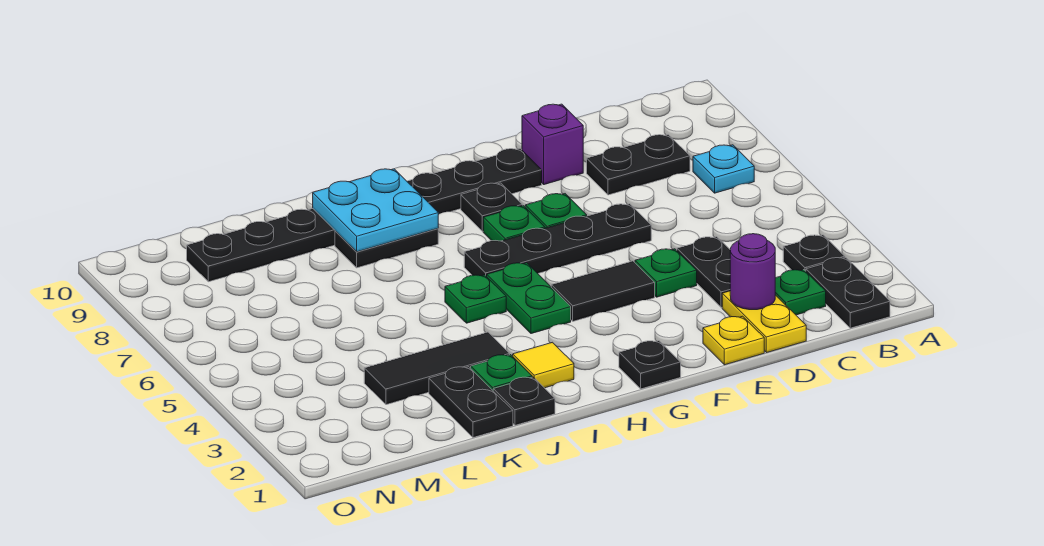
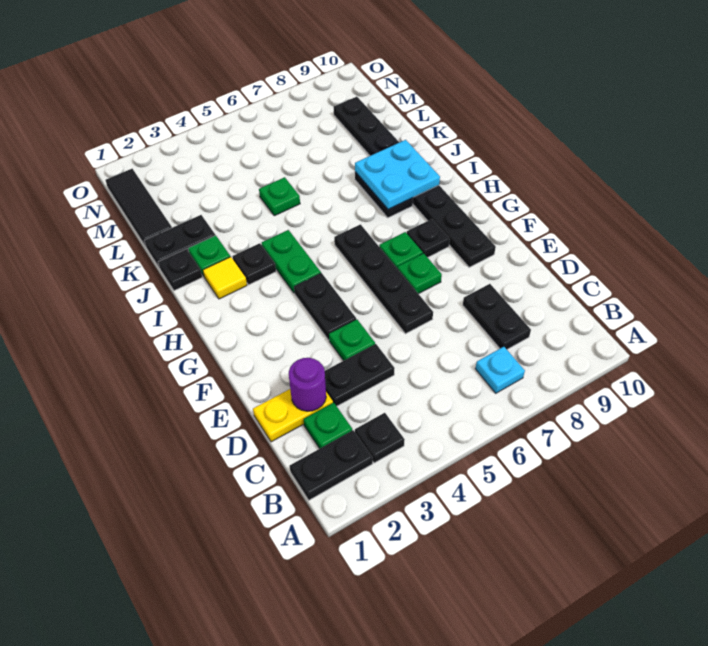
yellow 1x1 plate [703,316,764,365] -> none
purple 1x1 brick [522,104,583,185] -> none
black 1x2 tile [551,261,655,321] -> black 1x2 plate [294,273,356,340]
black 1x1 plate [619,341,681,389] -> black 1x1 plate moved to [233,243,276,285]
green 1x2 plate [487,263,571,334] -> green 1x2 plate turned to [262,230,321,293]
green 1x1 plate [445,275,506,323] -> green 1x1 plate moved to [259,177,300,216]
black 1x3 tile [364,332,510,405] -> black 1x3 tile moved to [106,169,172,246]

